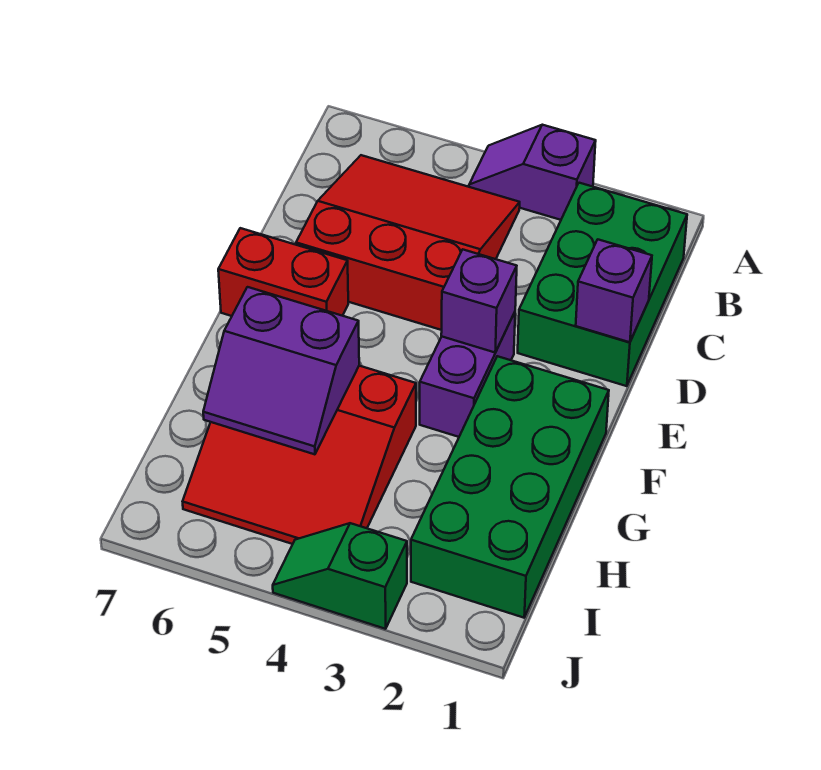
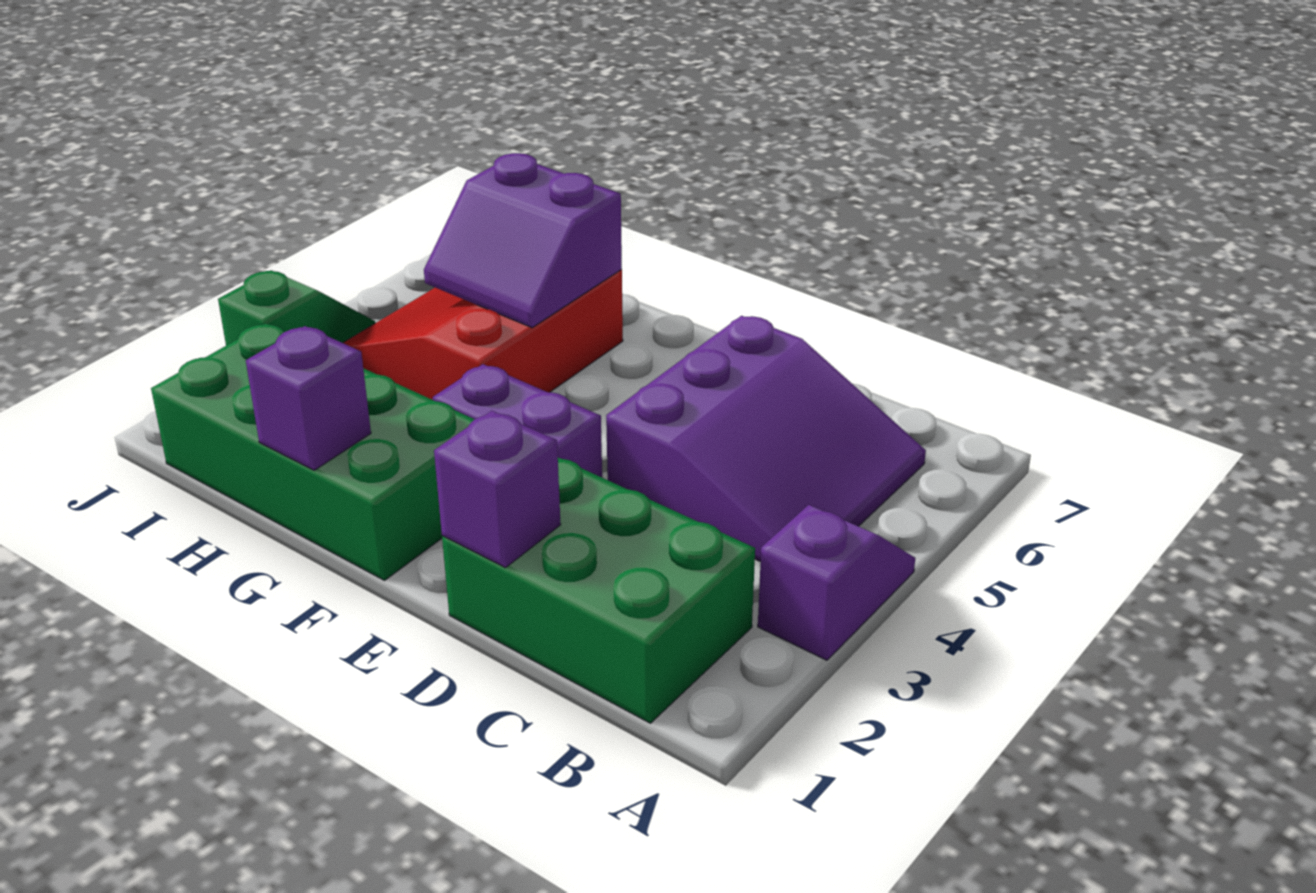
red 3x3 slope [296,155,520,330] -> purple 3x3 slope [606,316,926,562]
purple 1x1 brick [441,250,517,352] -> purple 1x1 brick moved to [246,326,371,470]
red 1x2 brick [218,228,348,316] -> none
purple 2x2 slope [203,287,359,454] -> purple 2x2 slope turned to [424,153,622,328]

